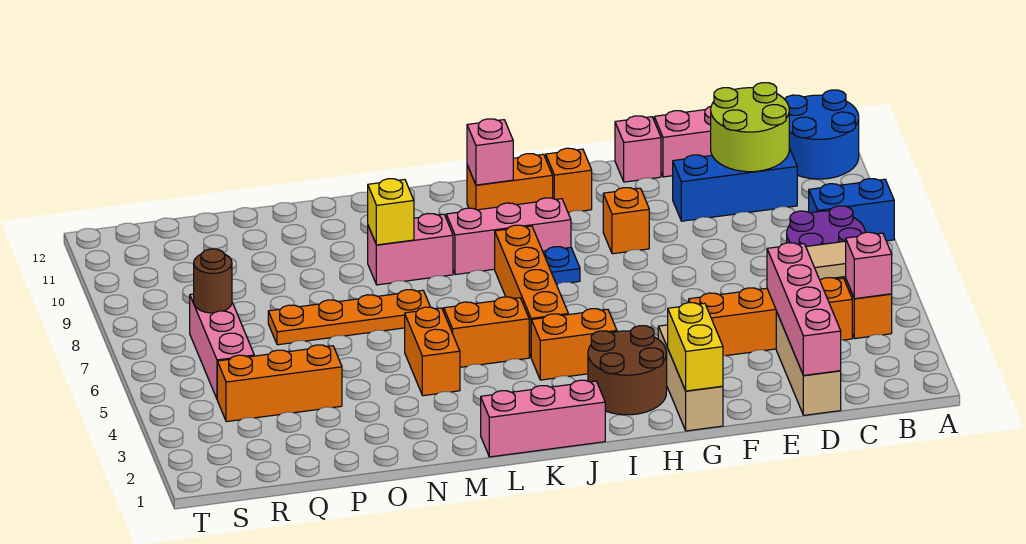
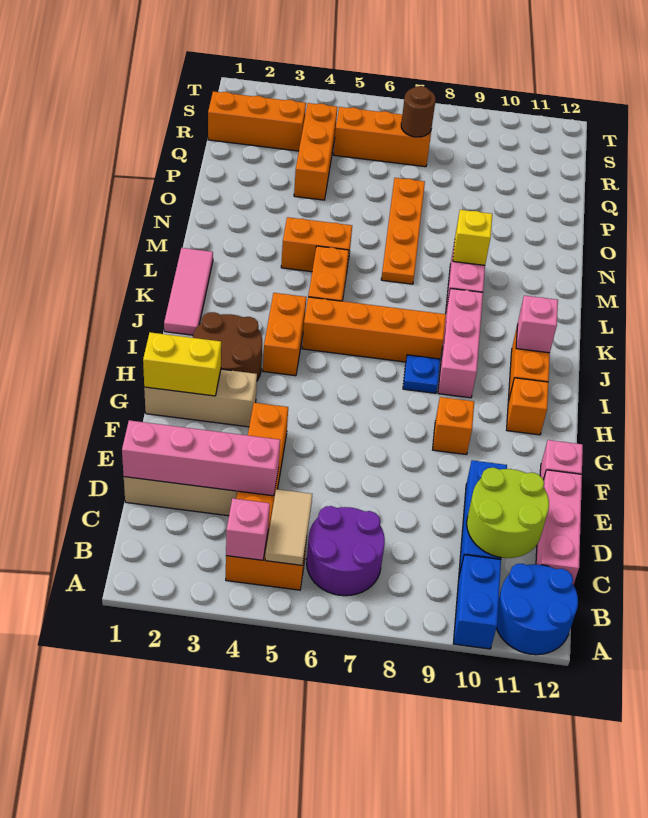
blue 1x2 brick [809,179,894,241] -> blue 1x2 brick moved to [453,555,501,649]
pink 1x3 brick [481,380,605,457] -> pink 1x3 tile [164,248,213,335]
none -> orange 1x3 brick [208,91,306,151]
pink 1x3 brick [190,294,254,398] -> orange 1x3 brick [334,107,431,167]

